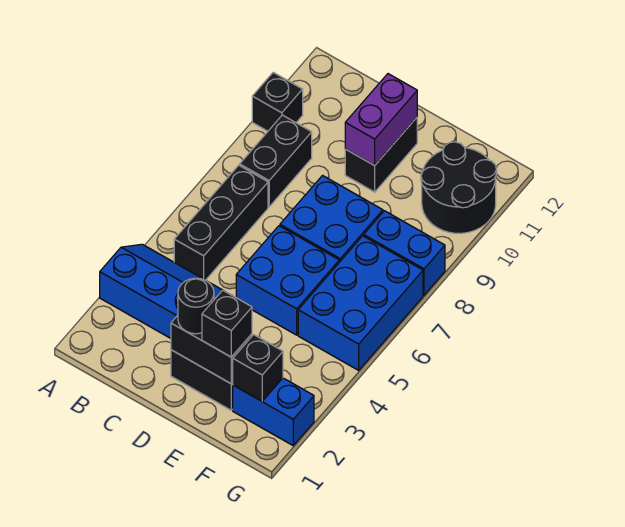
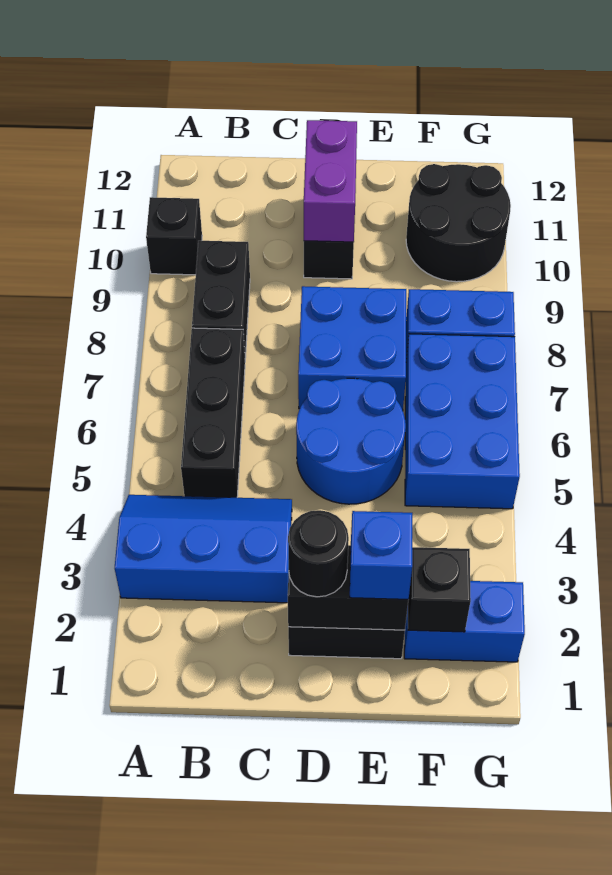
blue 2x2 brick [236,226,339,335] -> blue 2x2 round brick [296,378,406,504]
black 1x1 brick [202,290,252,357] -> blue 1x1 brick [350,511,412,599]

